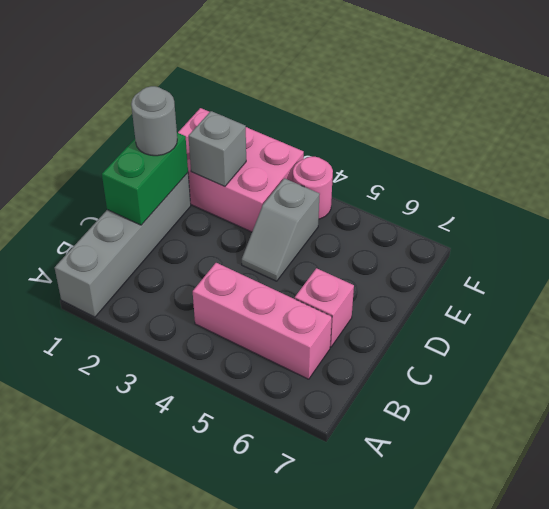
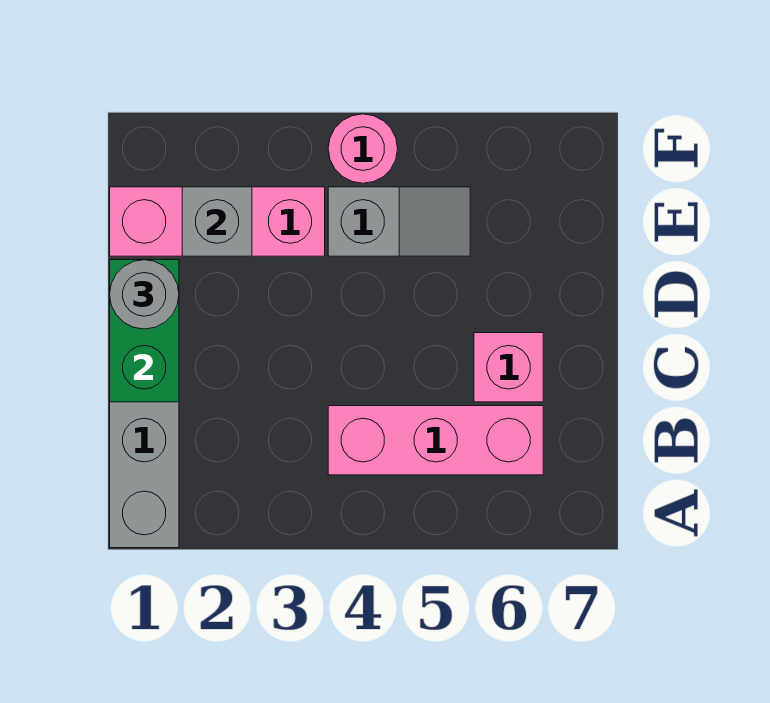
grey 1x2 slope [242,178,320,281] -> grey 1x2 slope turned to [328,187,470,256]
pink 2x3 brick [178,108,304,232] -> pink 1x3 brick [110,187,325,256]

